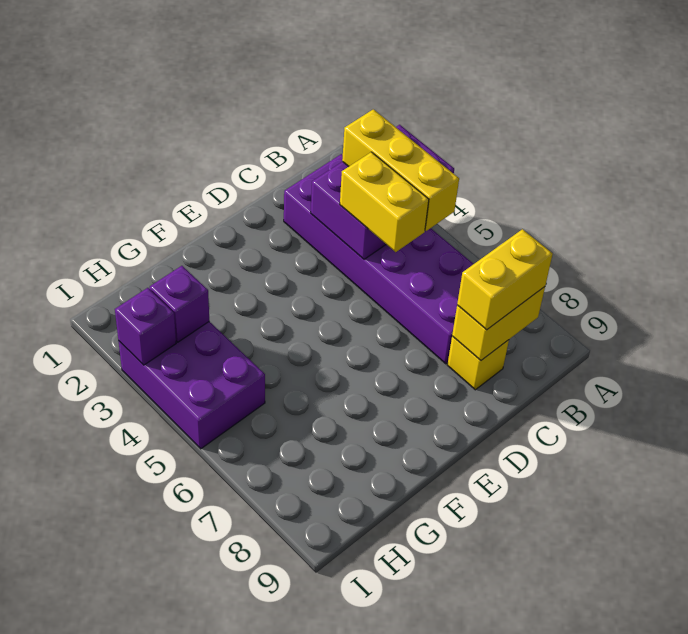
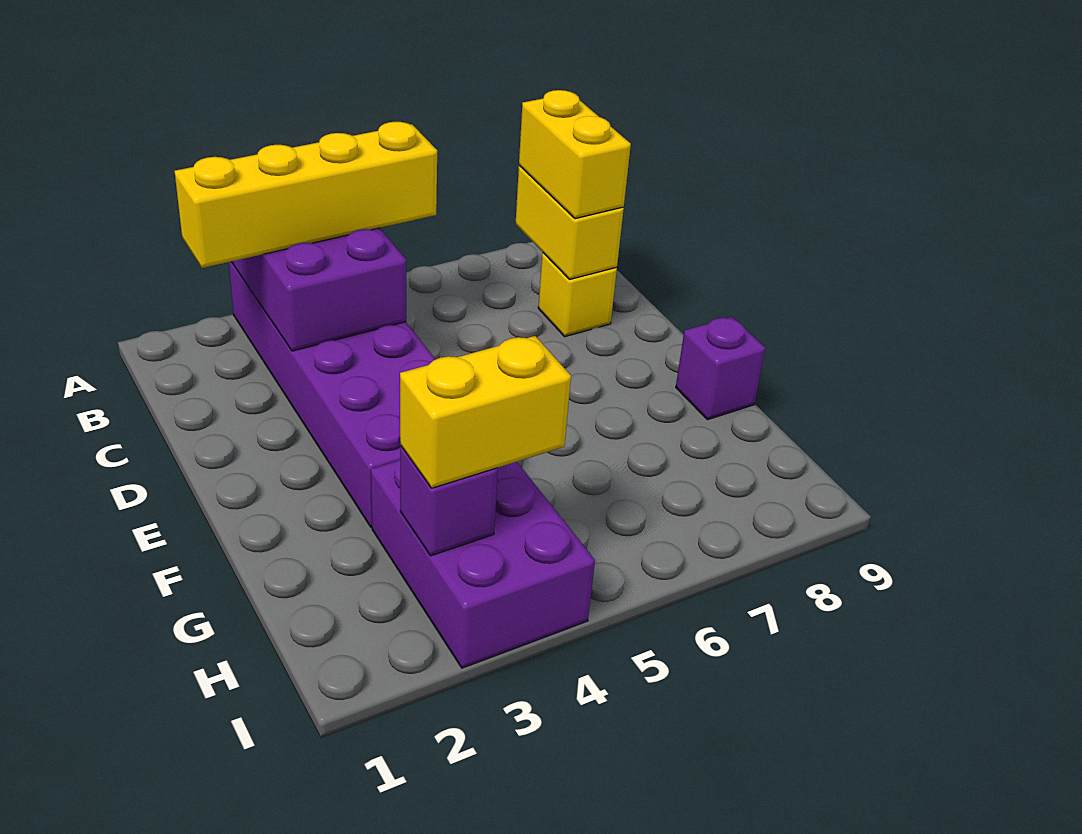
purple 2x6 brick [284,154,473,364] -> purple 2x6 brick turned to [229,262,436,527]
yellow 1x3 brick [342,109,459,231] -> yellow 1x4 brick [174,122,437,268]
yellow 1x2 brick [340,152,429,252] -> yellow 1x2 brick moved to [400,336,571,488]
purple 2x3 brick [119,322,265,449] -> purple 2x3 brick turned to [371,459,595,668]
purple 1x1 brick [115,288,176,365] -> purple 1x1 brick moved to [676,317,765,420]

